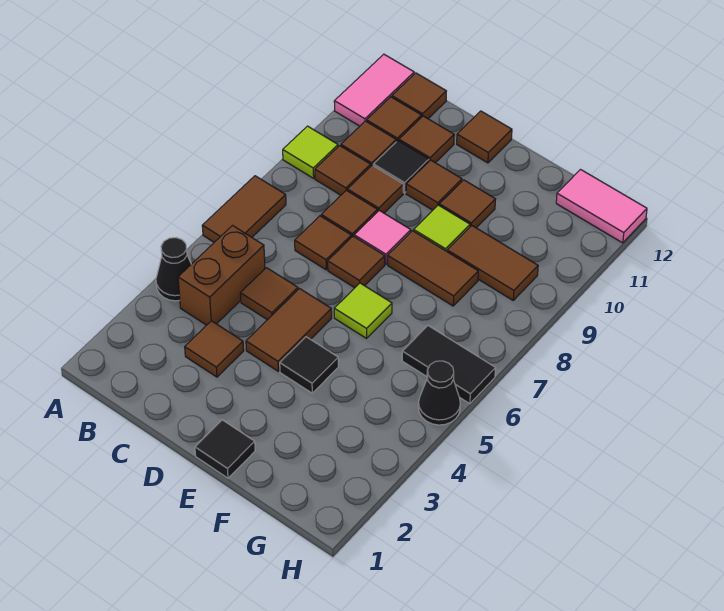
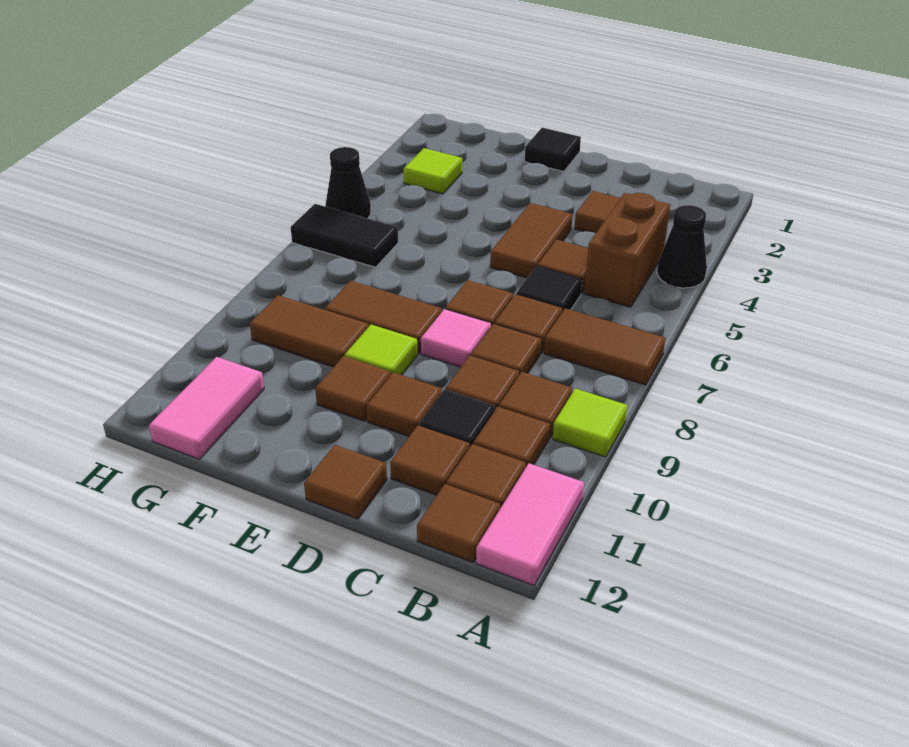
brown 1x2 tile [202,176,286,242] -> brown 1x2 tile turned to [544,308,666,385]
black 1x1 tile [280,337,338,393] -> black 1x1 tile moved to [517,266,582,312]
lime 1x1 tile [334,283,392,338] -> lime 1x1 tile moved to [404,148,462,194]
pink 1x2 tile [556,170,647,243] -> pink 1x2 tile turned to [149,357,264,459]

